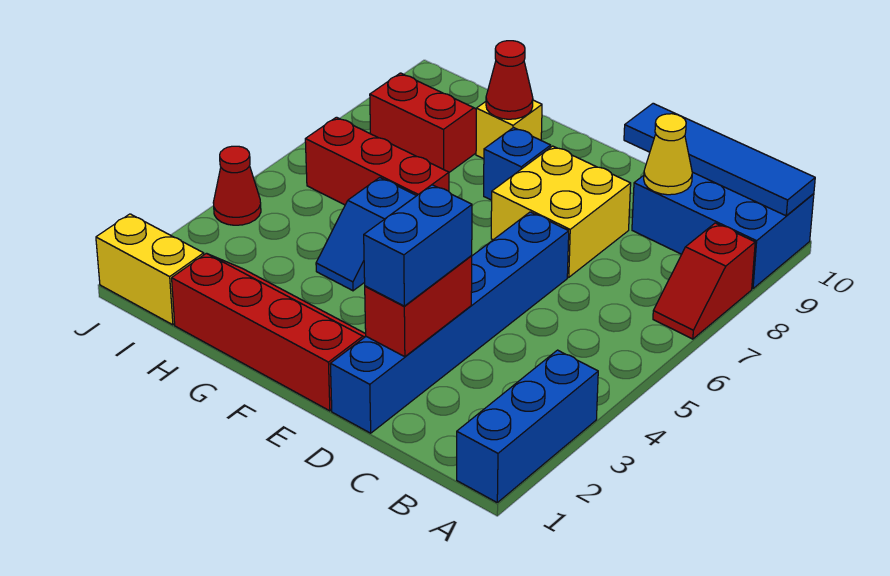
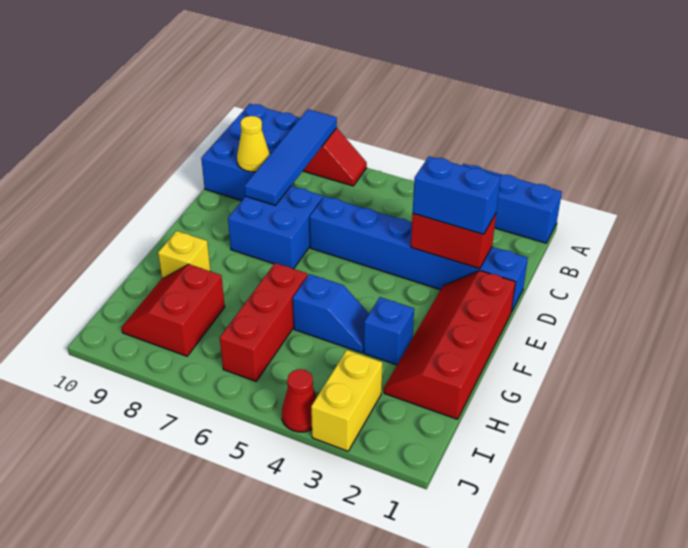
blue 1x4 tile [624,103,815,216] -> blue 1x4 tile moved to [245,109,337,205]
yellow 2x2 brick [491,146,631,277] -> blue 2x2 brick [228,186,323,269]
blue 1x1 brick [484,128,551,200] -> blue 1x1 brick moved to [364,297,414,365]
red 1x1 cone [486,41,533,119] -> none
yellow 1x2 brick [96,214,204,325] -> yellow 1x2 brick moved to [311,350,382,451]

